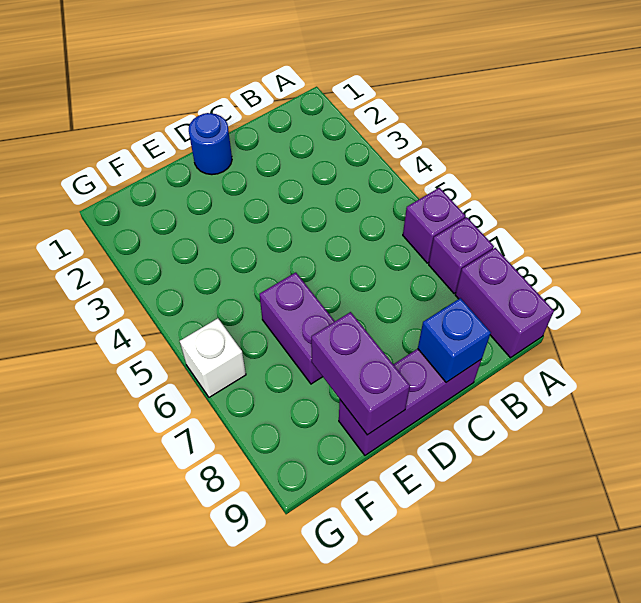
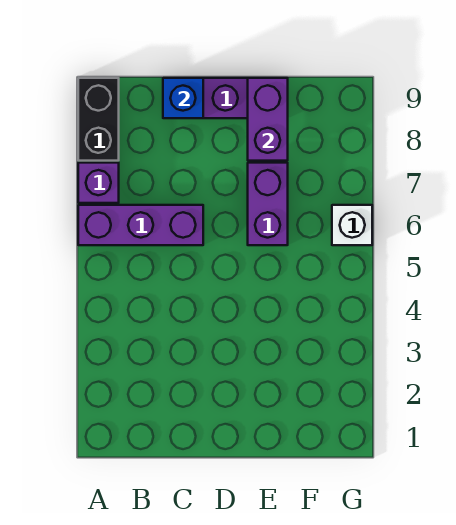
purple 1x1 brick [403,188,465,263] -> purple 1x3 brick [78,205,203,245]
purple 1x2 brick [455,248,554,358] -> black 1x2 brick [78,78,119,161]
blue 1x1 round brick [189,113,232,175] -> none

